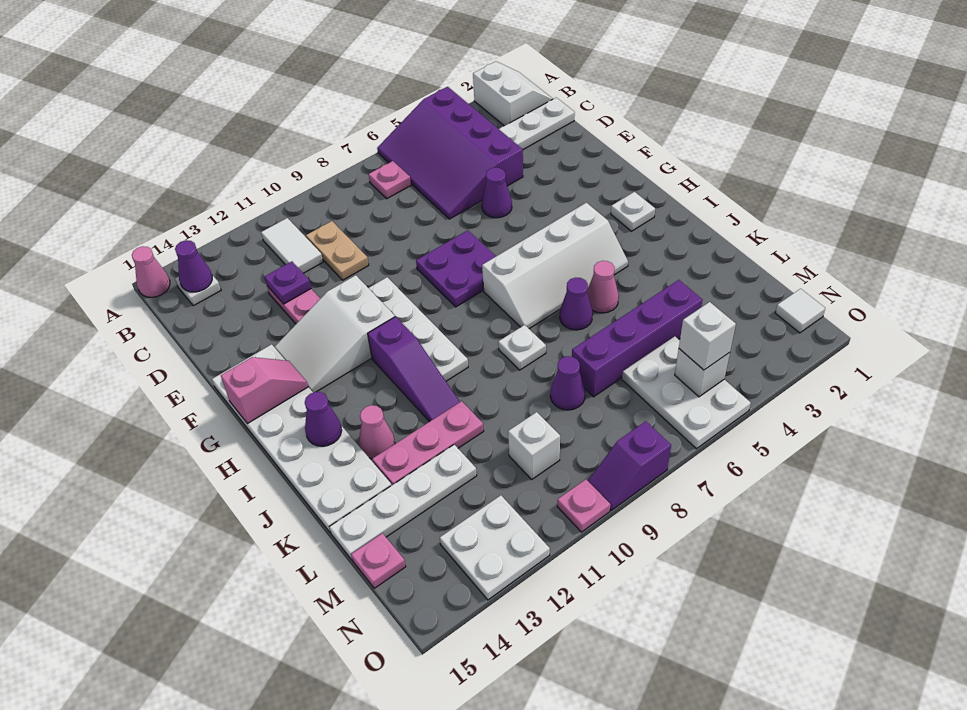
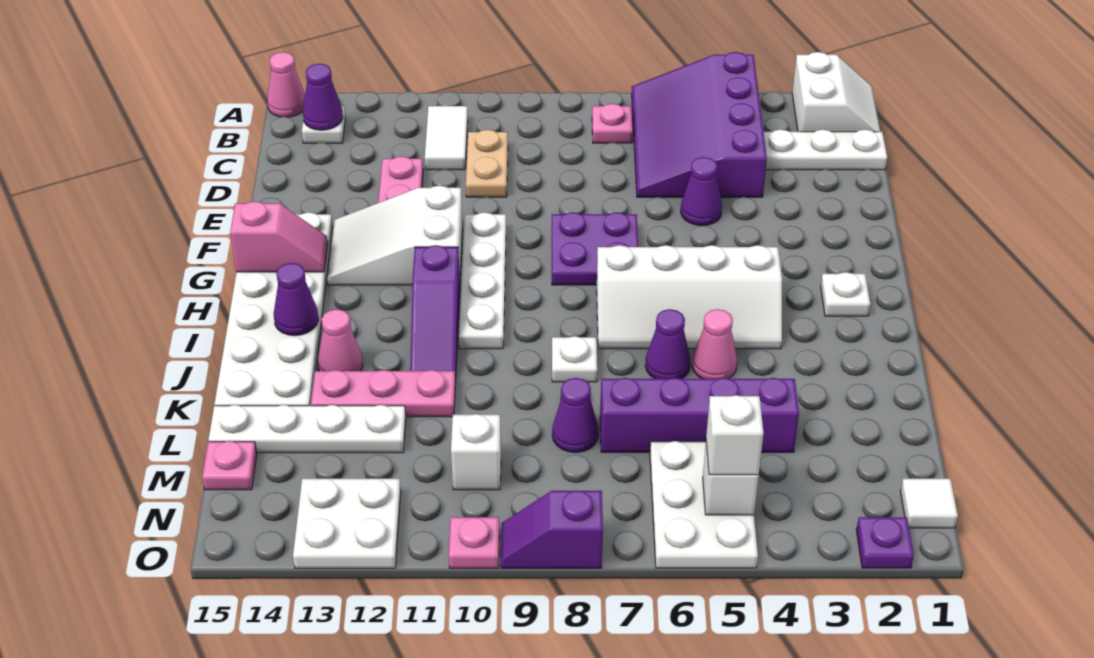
purple 1x1 plate [265,261,311,304] -> purple 1x1 plate moved to [856,517,914,568]

